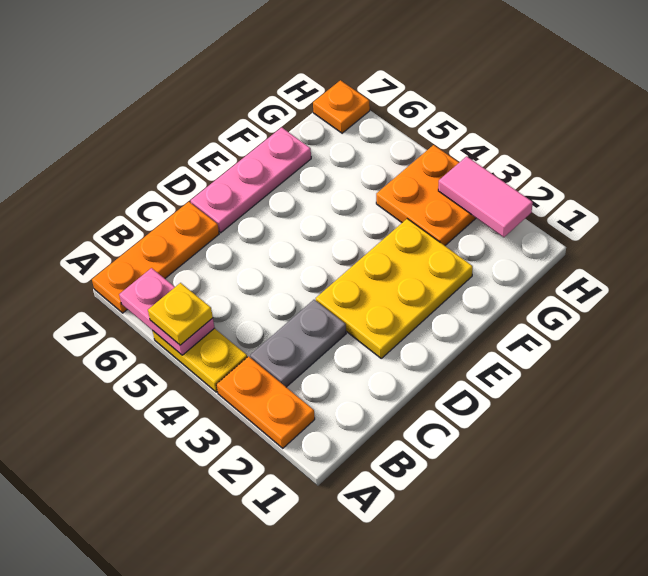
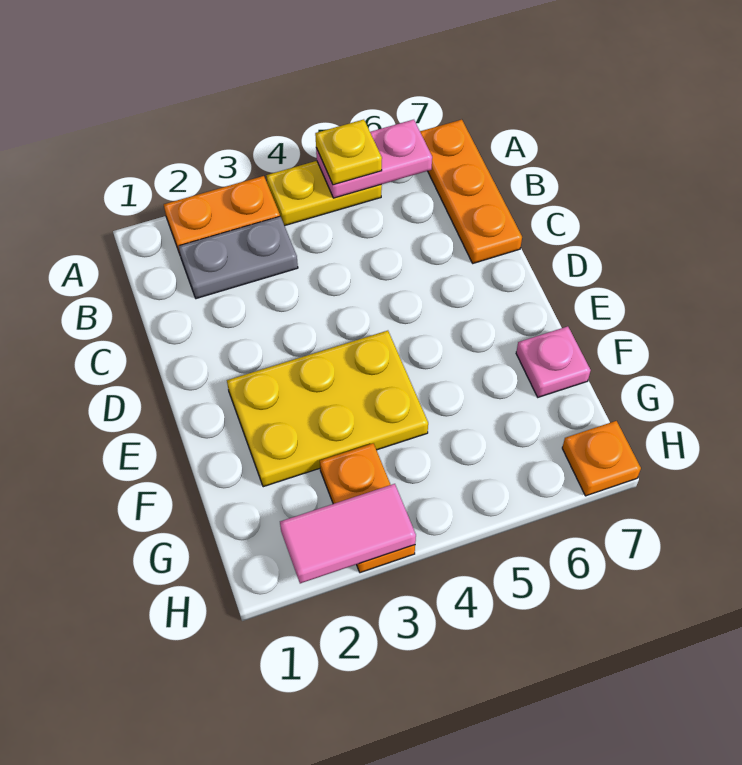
grey 1x2 plate [250,300,346,387] -> grey 1x2 plate turned to [178,217,298,299]
yellow 2x3 plate [316,219,473,358] -> yellow 2x3 plate turned to [227,331,428,487]
pink 1x3 plate [191,127,311,233] -> pink 1x1 plate [516,326,591,397]
orange 2x2 plate [376,145,476,246] -> orange 1x2 plate [320,443,415,573]

